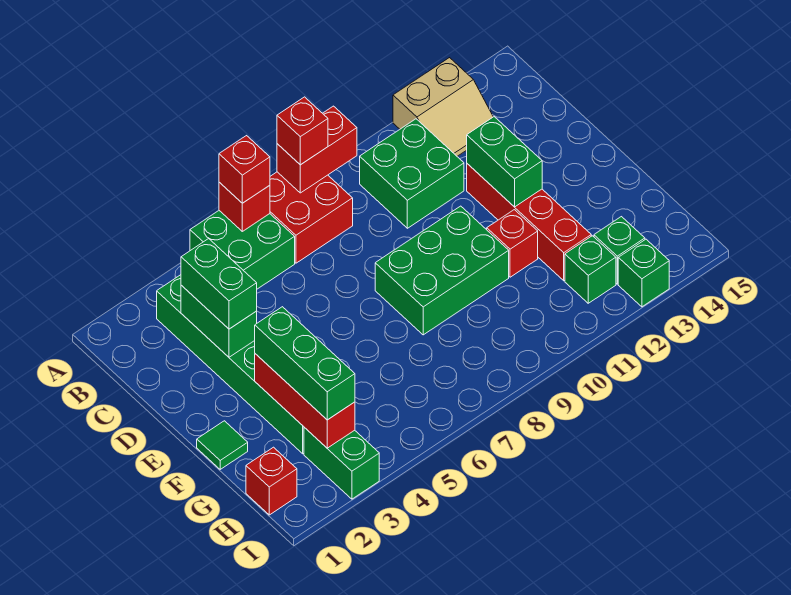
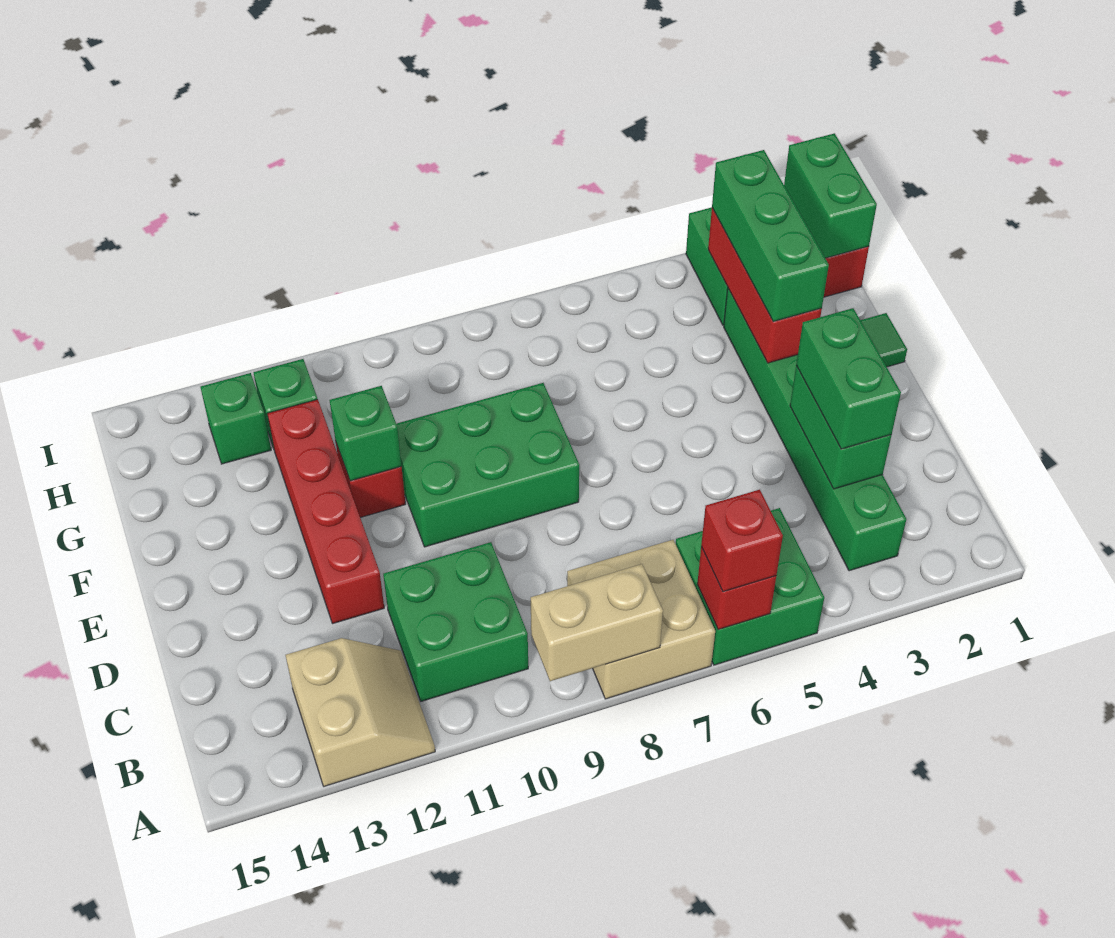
red 2x2 brick [270,172,353,263] -> tan 2x2 brick [567,540,715,699]
red 1x2 brick [277,106,357,193] -> tan 1x2 brick [531,564,663,681]
red 1x1 brick [277,97,328,165] -> none
tan 2x2 slope [393,58,493,156] -> tan 2x2 slope turned to [286,638,435,786]
green 1x2 brick [467,117,542,207] -> green 1x2 brick moved to [784,133,877,258]
green 1x1 brick [618,239,669,307] -> green 1x1 brick moved to [330,386,401,481]

